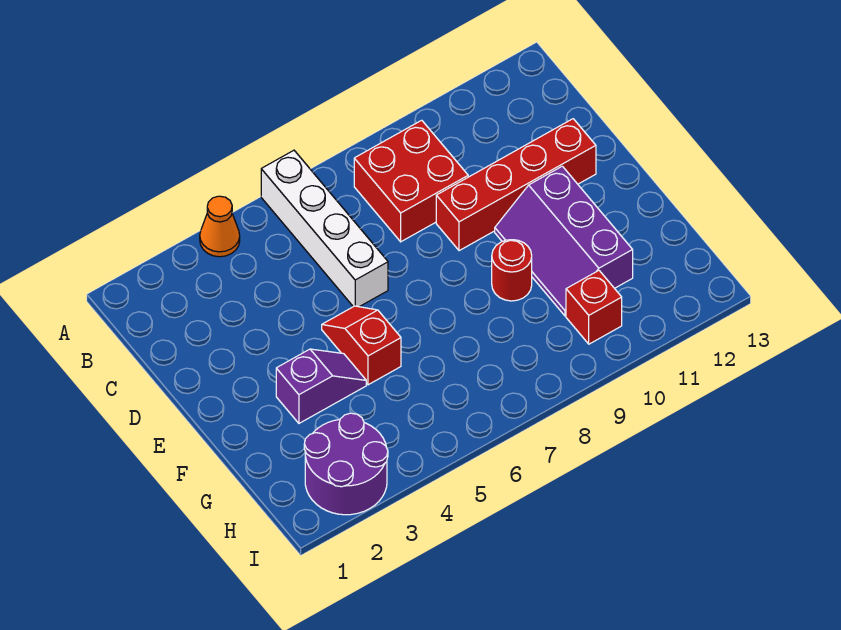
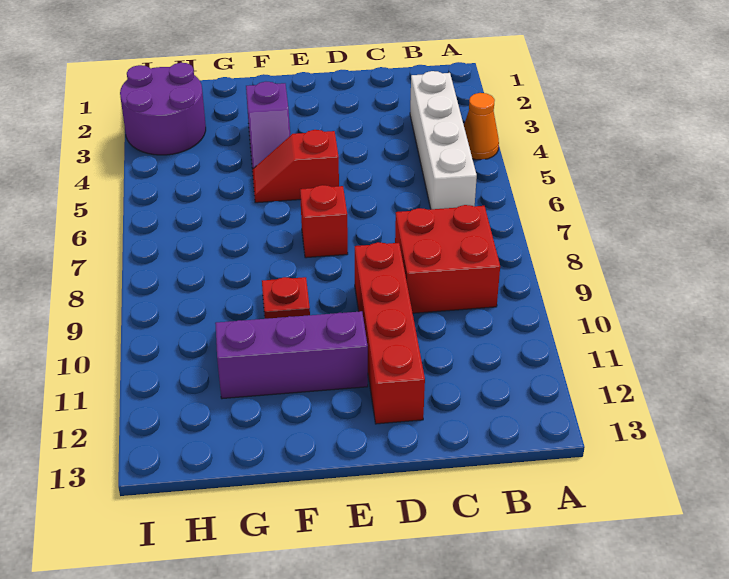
white 1x4 brick [261,150,388,307] -> white 1x4 brick turned to [410,71,477,209]
red 1x2 slope [322,306,401,385] -> red 1x2 slope turned to [252,130,339,203]
red 1x1 round brick [492,240,532,301] -> red 1x1 plate [262,277,310,319]
red 1x1 brick [566,271,622,344] -> red 1x1 brick moved to [300,185,348,258]

